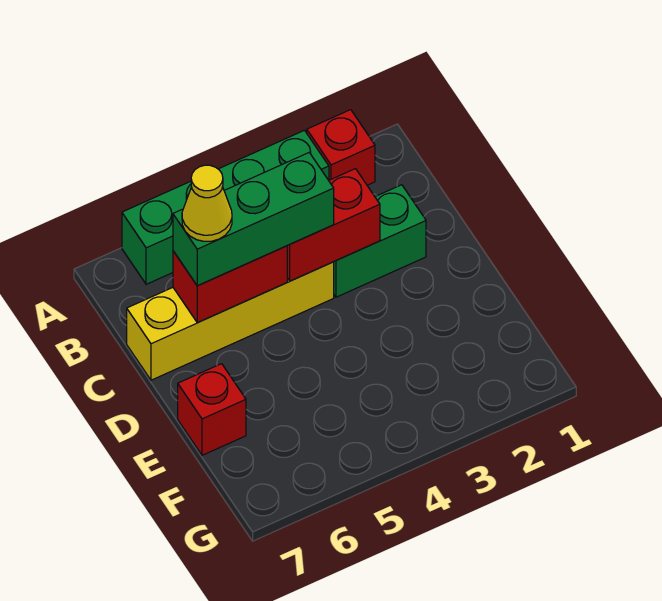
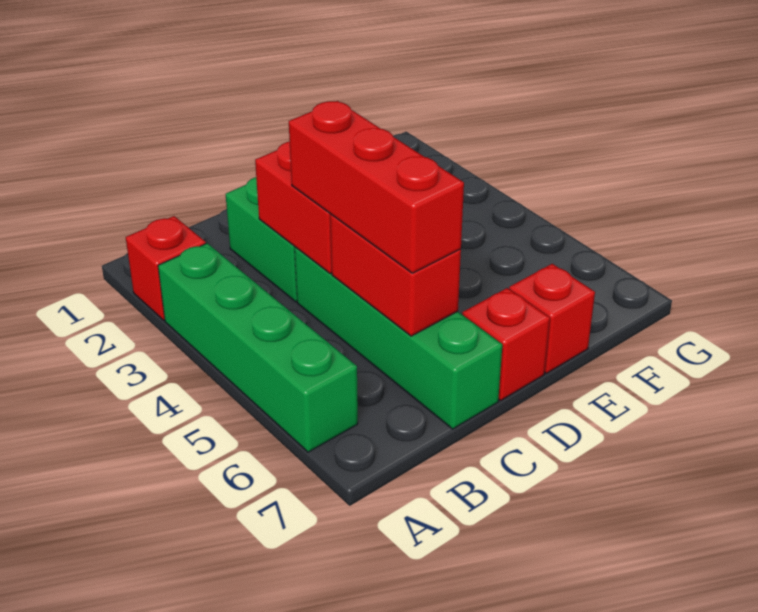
yellow 1x4 brick [127,262,334,380] -> green 1x4 brick [295,247,502,429]
green 1x3 brick [173,153,334,286] -> red 1x3 brick [289,101,464,273]
yellow 1x1 cone [182,165,232,241] -> none
none -> red 1x1 brick [462,288,550,401]

